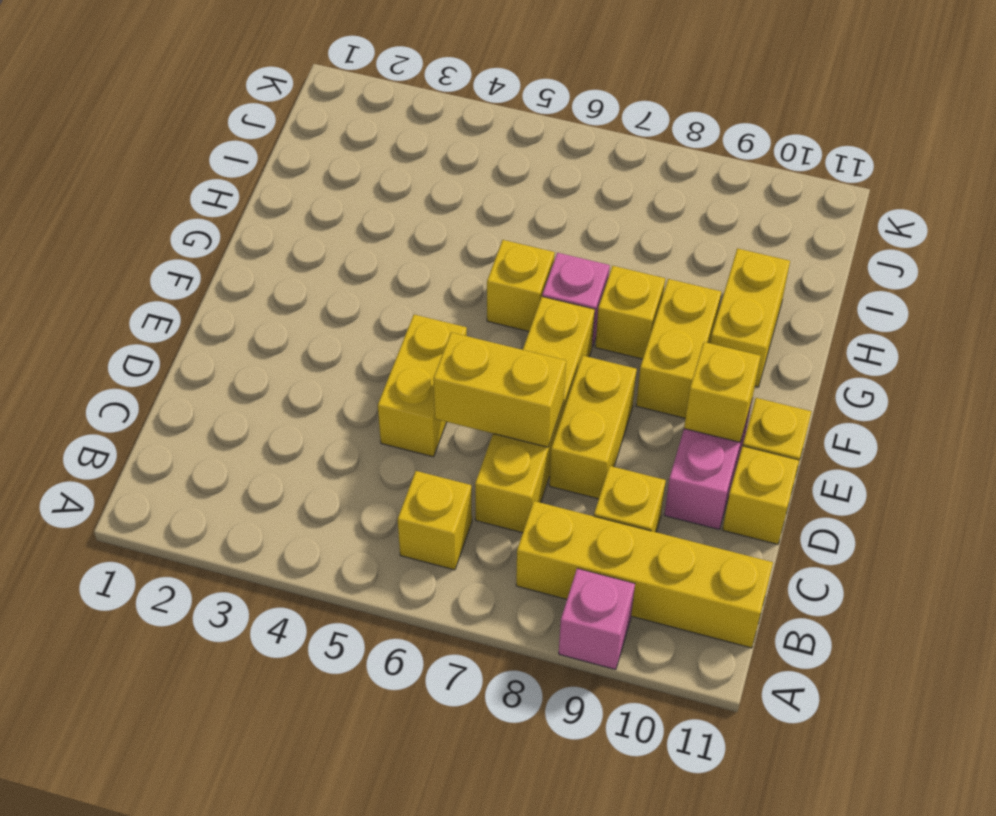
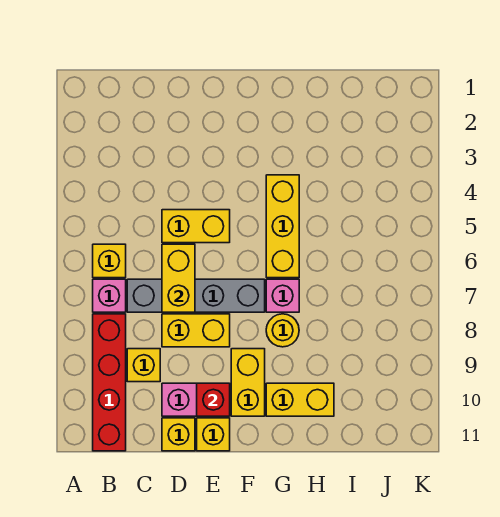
pink 1x1 brick [559,569,635,670] -> pink 1x1 brick moved to [93,279,126,312]
yellow 1x4 brick [516,501,773,648] -> red 1x4 brick [93,314,126,451]
yellow 1x4 brick [475,297,595,533] -> grey 1x4 brick [127,279,265,312]
yellow 1x1 brick [684,342,761,442] -> red 1x1 brick [197,383,230,416]
yellow 1x2 brick [636,279,721,418] -> yellow 1x2 brick turned to [231,349,265,416]
yellow 1x1 brick [487,240,555,331] -> yellow 1x3 brick [266,175,299,278]
yellow 1x1 brick [595,266,665,359] -> yellow 1x1 round brick [266,314,299,347]

